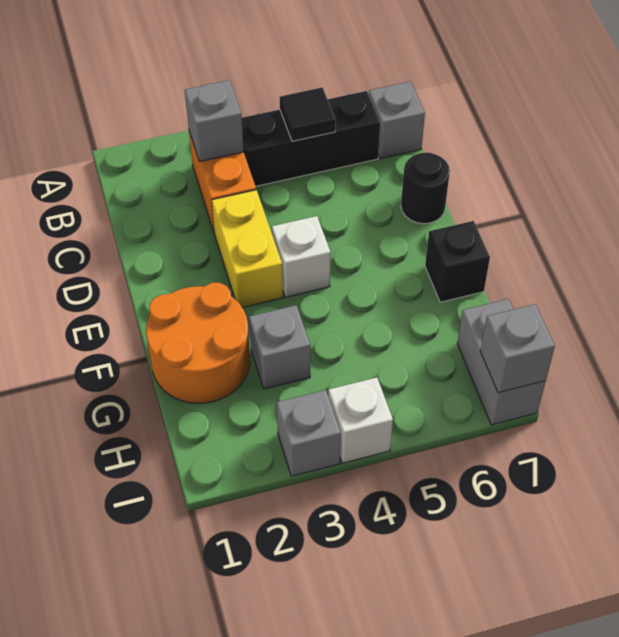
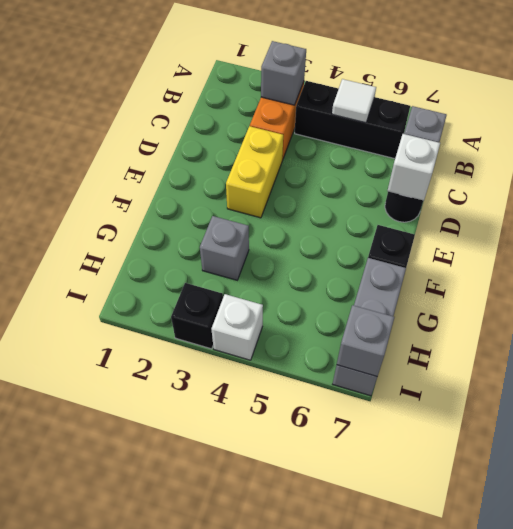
black 1x1 tile [280,87,336,141] -> white 1x1 tile [332,79,376,123]
white 1x1 brick [272,216,331,297] -> white 1x1 brick moved to [387,134,440,201]
orange 2x2 round brick [146,283,250,403] -> none
grey 1x2 brick [457,299,546,425] -> grey 1x3 brick [333,258,406,396]
grey 1x1 brick [277,390,341,476] -> black 1x1 brick [171,283,223,349]

